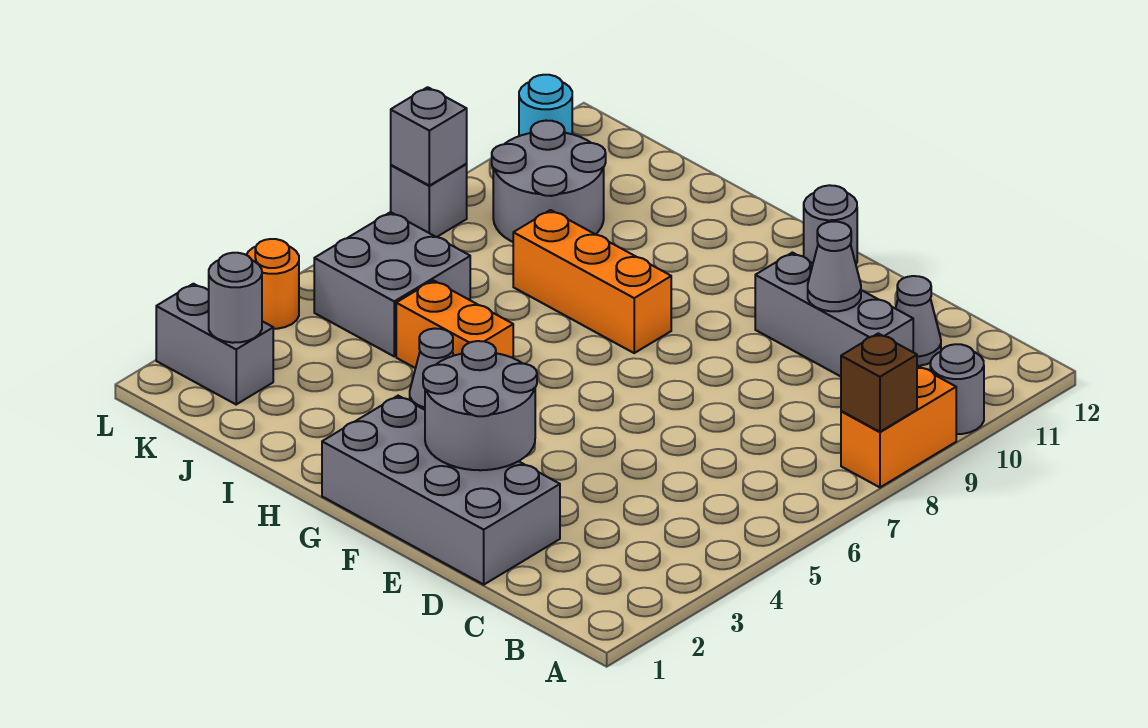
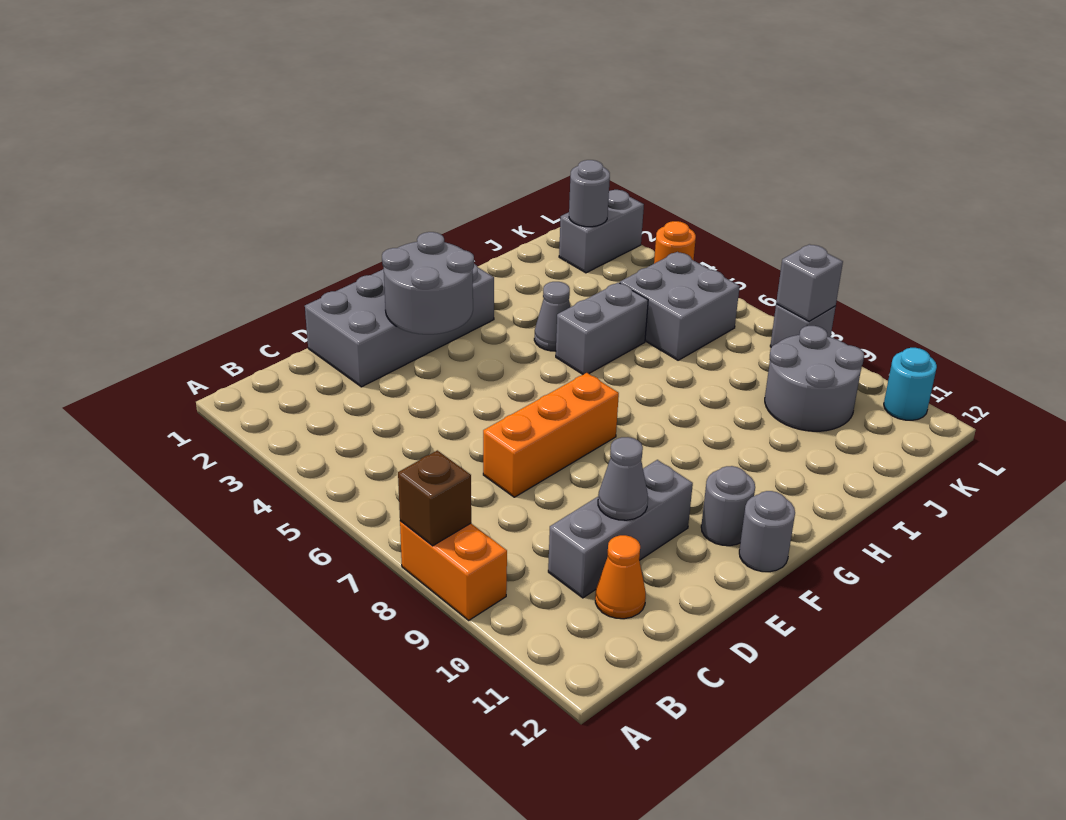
grey 1x1 round brick [930,344,984,434] -> grey 1x1 round brick moved to [701,466,755,546]
grey 1x1 cone [896,276,941,366] -> orange 1x1 cone [595,535,646,619]
orange 1x3 brick [513,210,671,353] -> orange 1x3 brick moved to [483,373,619,497]
orange 1x2 brick [396,280,513,368] -> grey 1x2 brick [556,283,648,374]

